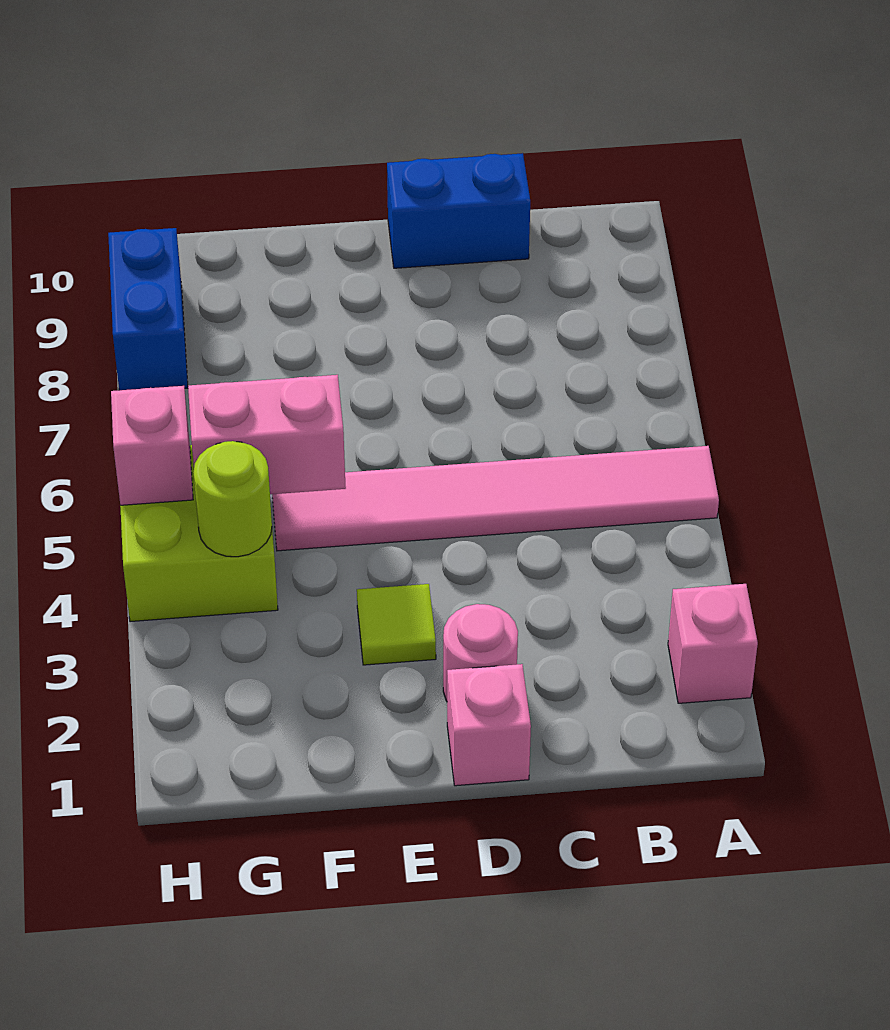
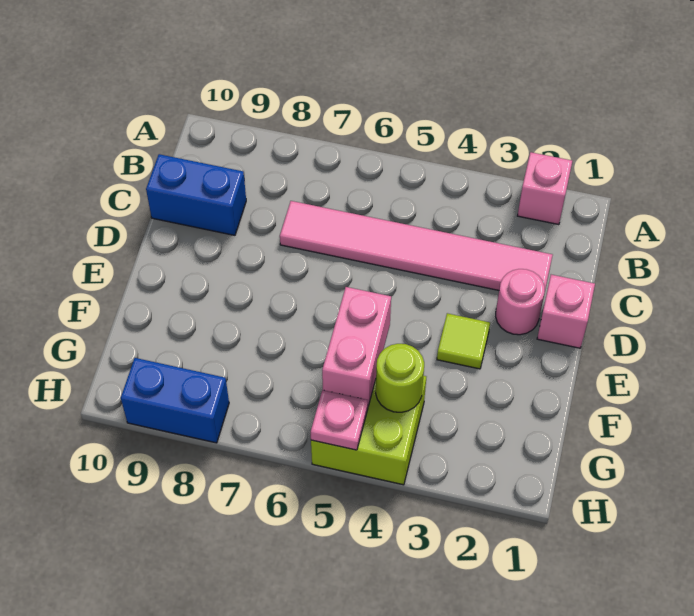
pink 1x6 tile [272,446,719,551] -> pink 1x6 tile turned to [280,201,553,290]
blue 1x2 brick [387,153,530,268] -> blue 1x2 brick turned to [146,154,246,235]
pink 1x1 brick [111,386,193,505] -> pink 1x1 plate [311,390,368,450]

